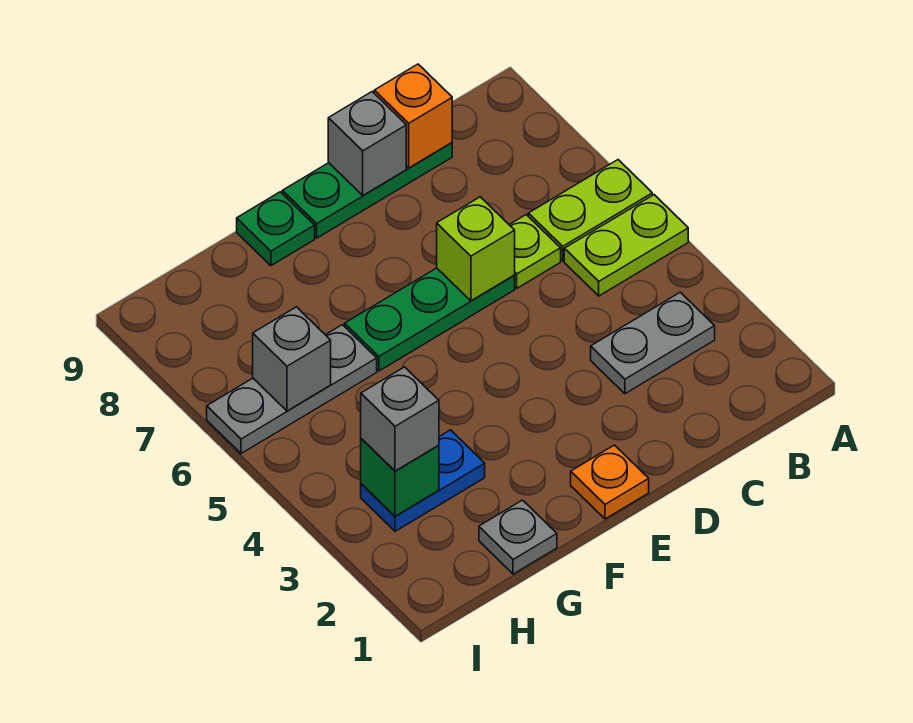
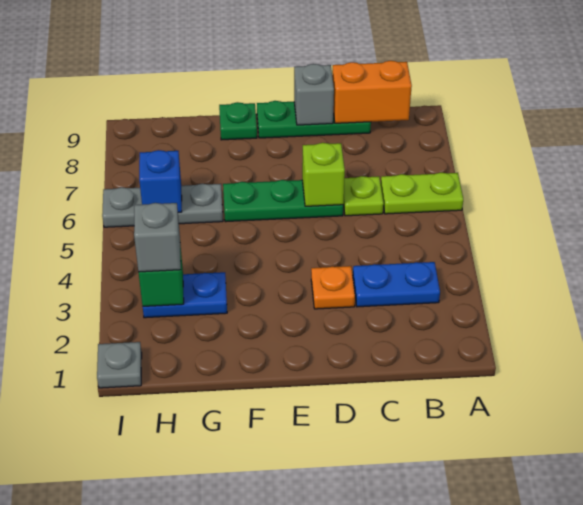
lime 1x2 plate [564,195,688,296] -> none
grey 1x2 plate [591,292,715,394] -> blue 1x2 plate [353,262,440,307]
orange 1x1 brick [374,64,452,168] -> orange 1x2 brick [332,61,412,123]
orange 1x1 plate [571,445,649,519] -> orange 1x1 plate moved to [311,266,355,309]
grey 1x1 plate [479,500,557,574] -> grey 1x1 plate moved to [97,342,142,388]
grey 1x1 brick [253,307,331,411] -> blue 1x1 brick [139,150,182,212]

